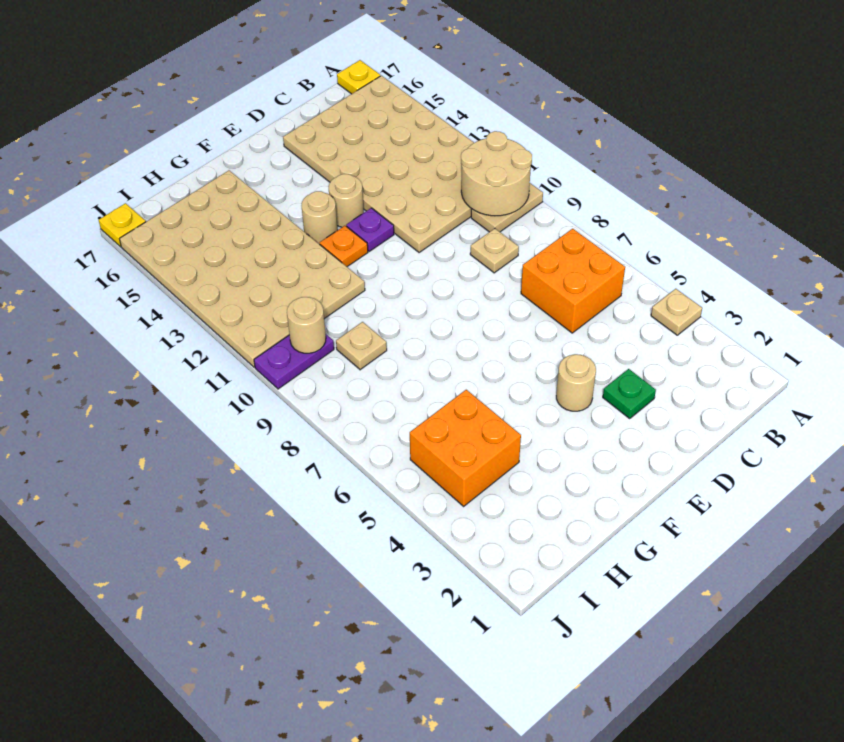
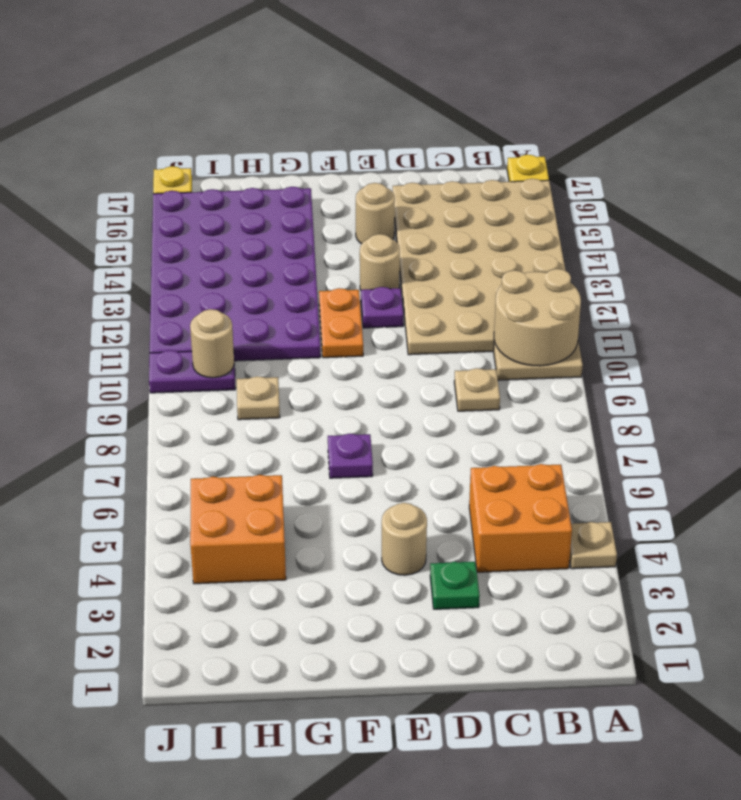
orange 2x2 brick [521,229,625,333] -> orange 2x2 brick moved to [469,464,572,572]
none -> purple 1x1 plate [328,434,373,478]
orange 1x1 plate [320,226,368,267] -> orange 1x2 plate [319,288,363,358]
tan 1x1 round brick [301,191,337,244] -> tan 1x1 round brick moved to [356,183,395,244]
tan 4x6 plate [119,170,365,367] -> purple 4x6 plate [150,187,320,361]

